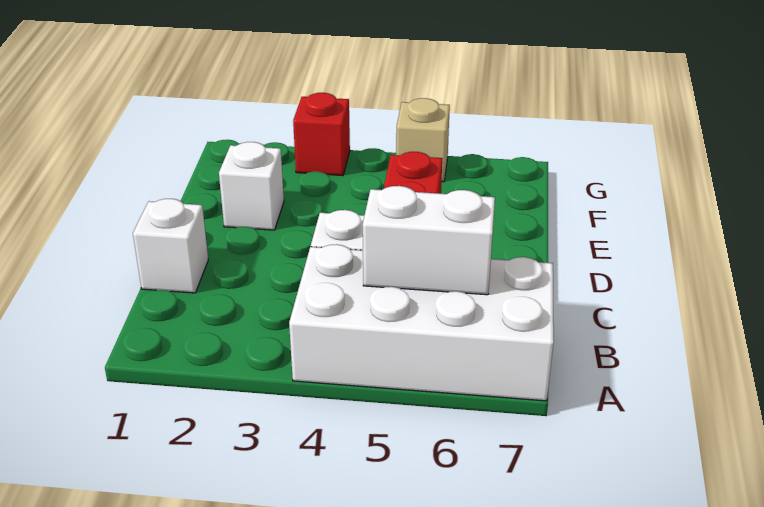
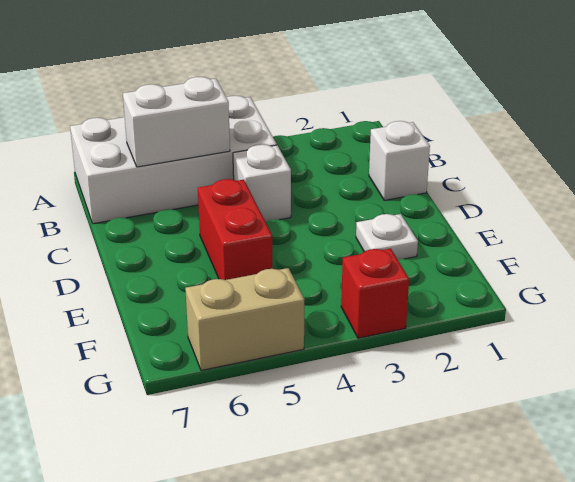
white 1x1 brick [219,142,284,230] -> white 1x1 plate [356,214,418,260]
tan 1x1 brick [396,98,450,182] -> tan 1x2 brick [185,268,304,370]

